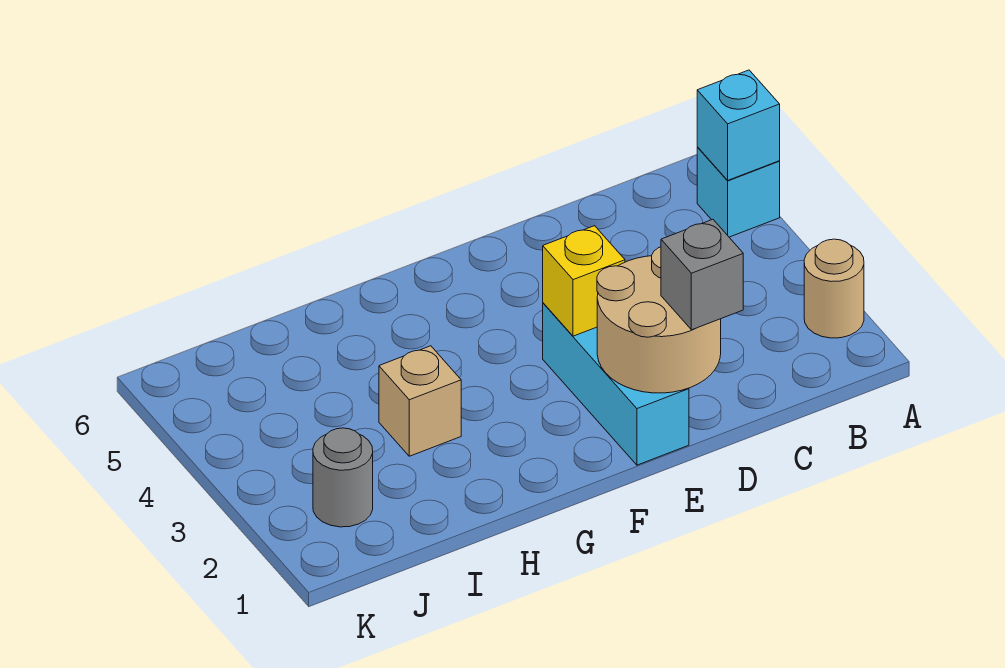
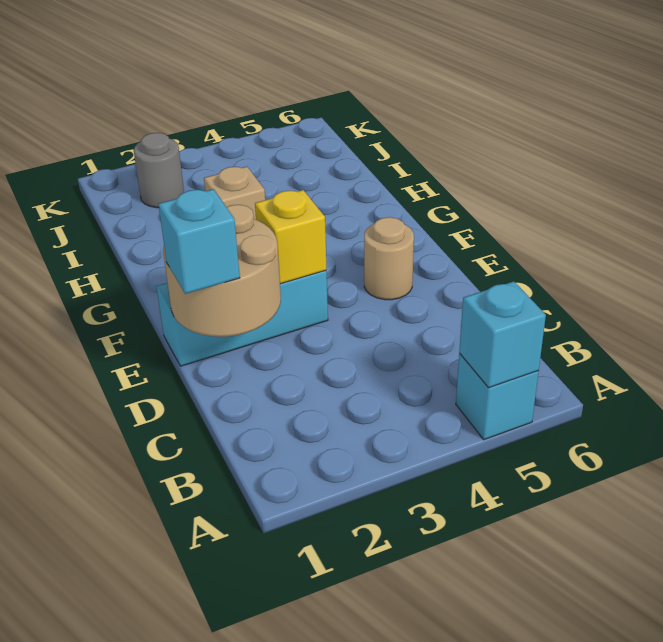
tan 1x1 round brick [804,239,864,338] -> tan 1x1 round brick moved to [364,217,414,300]
grey 1x1 brick [661,219,743,330] -> cyan 1x1 brick [158,189,240,294]

